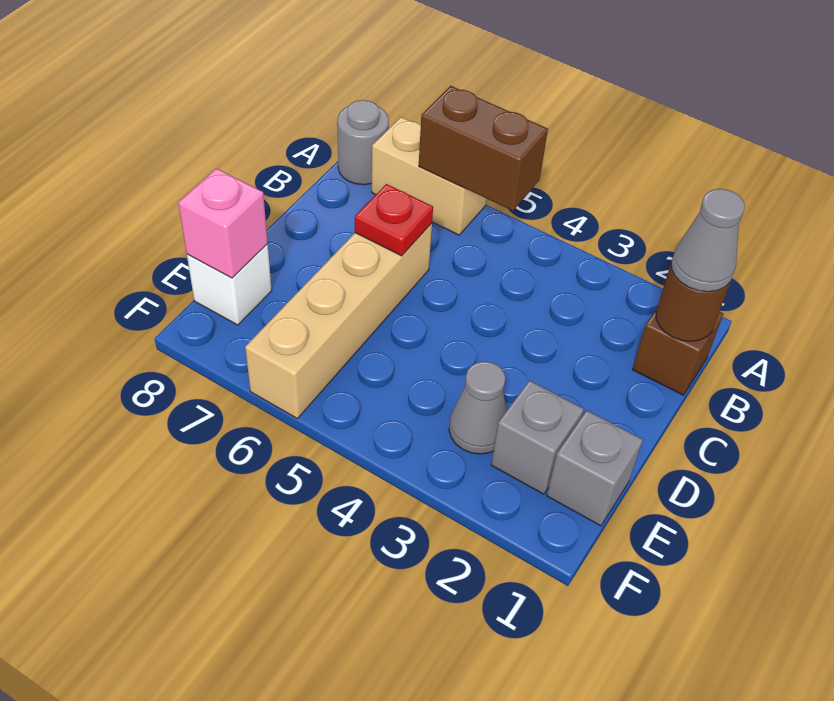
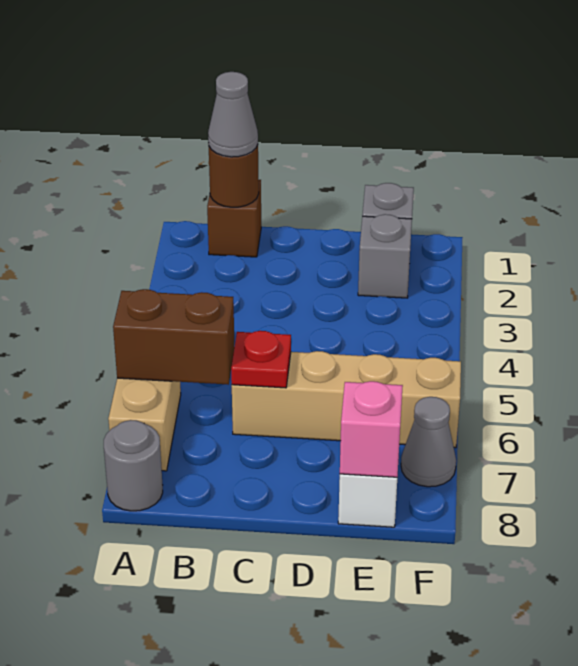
brown 1x2 brick [419,86,548,211] -> brown 1x2 brick turned to [113,289,235,385]
grey 1x1 cone [449,362,507,454] -> grey 1x1 cone moved to [401,397,456,487]

